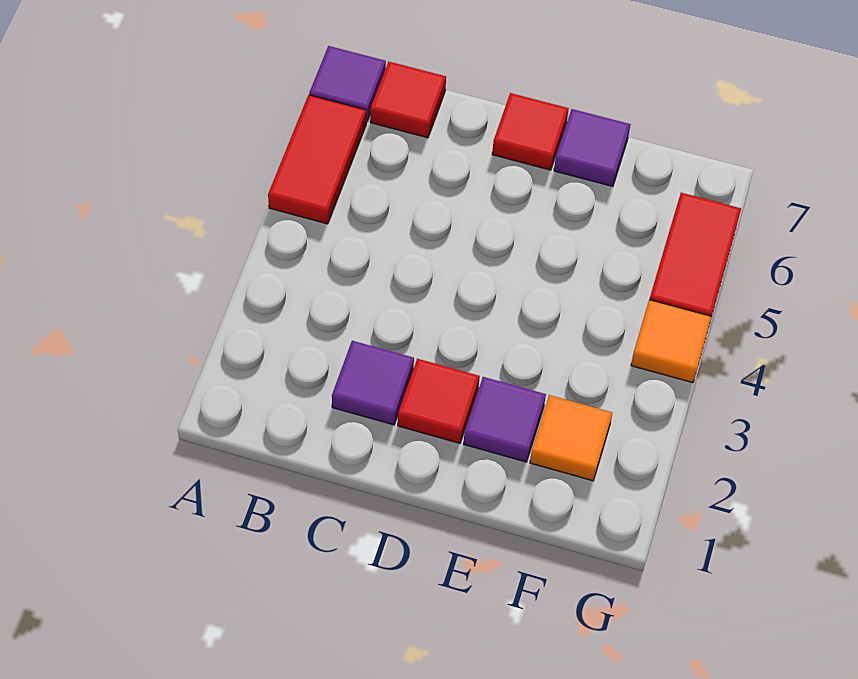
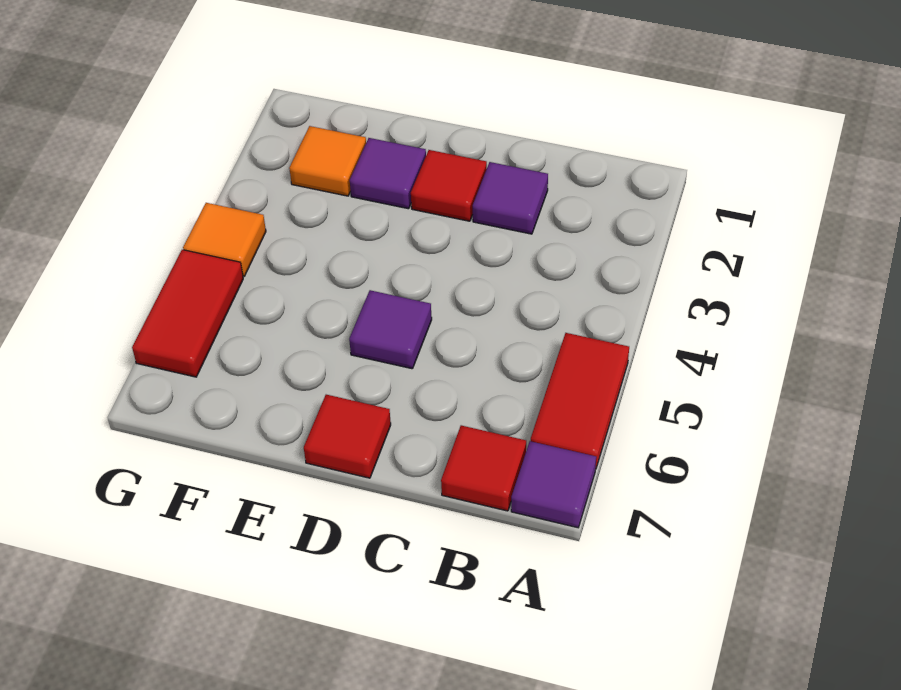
purple 1x1 tile [554,109,630,186] -> purple 1x1 tile moved to [349,290,432,369]

